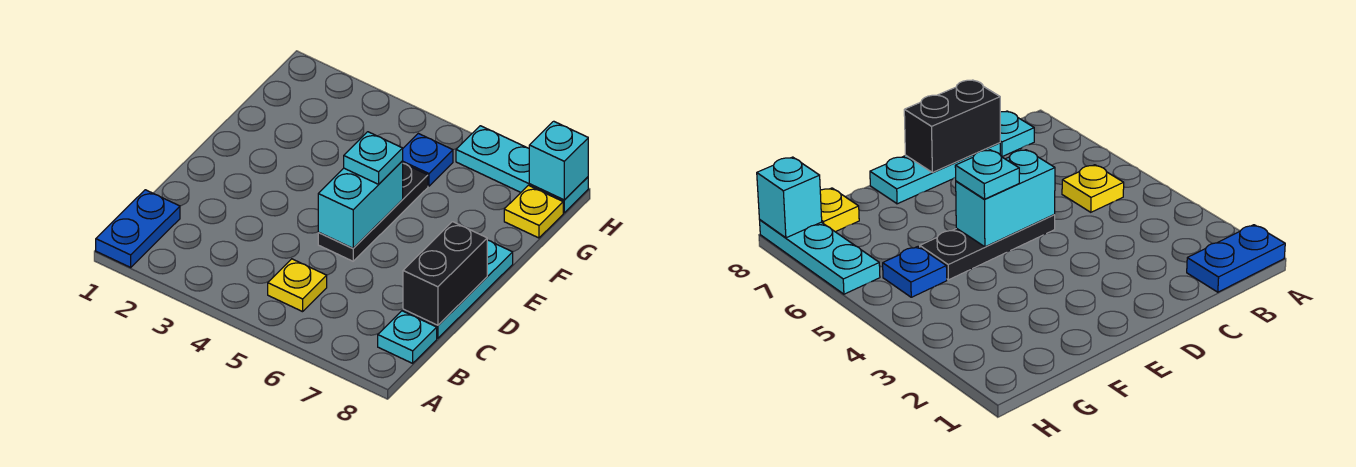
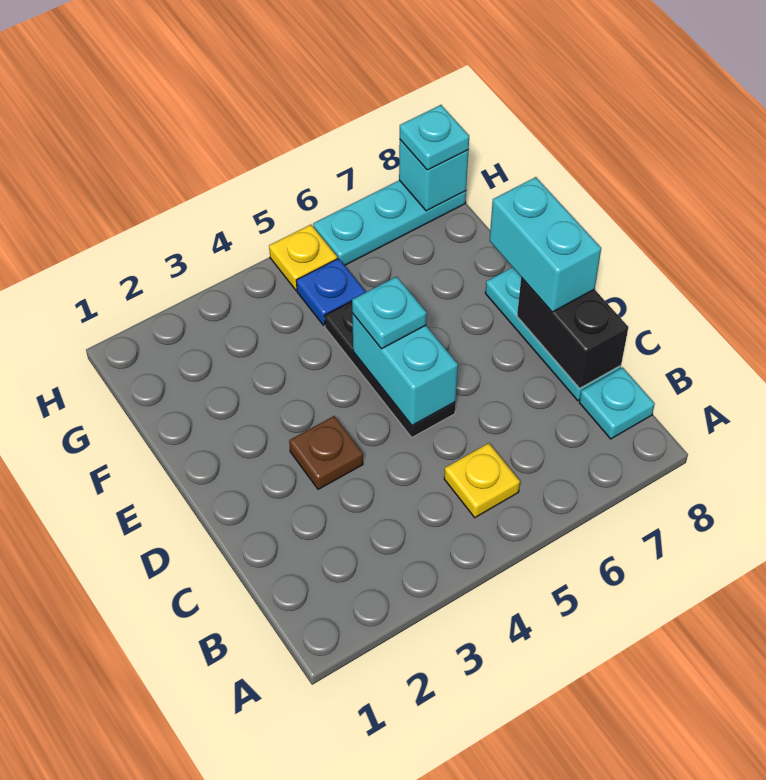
blue 1x2 plate [96,190,180,267] -> none
none -> brown 1x1 plate [289,416,363,489]
none -> cyan 1x2 brick [490,177,601,312]
yellow 1x1 plate [504,185,563,238] -> yellow 1x1 plate moved to [269,225,337,290]
none -> cyan 1x1 plate [400,105,469,170]

